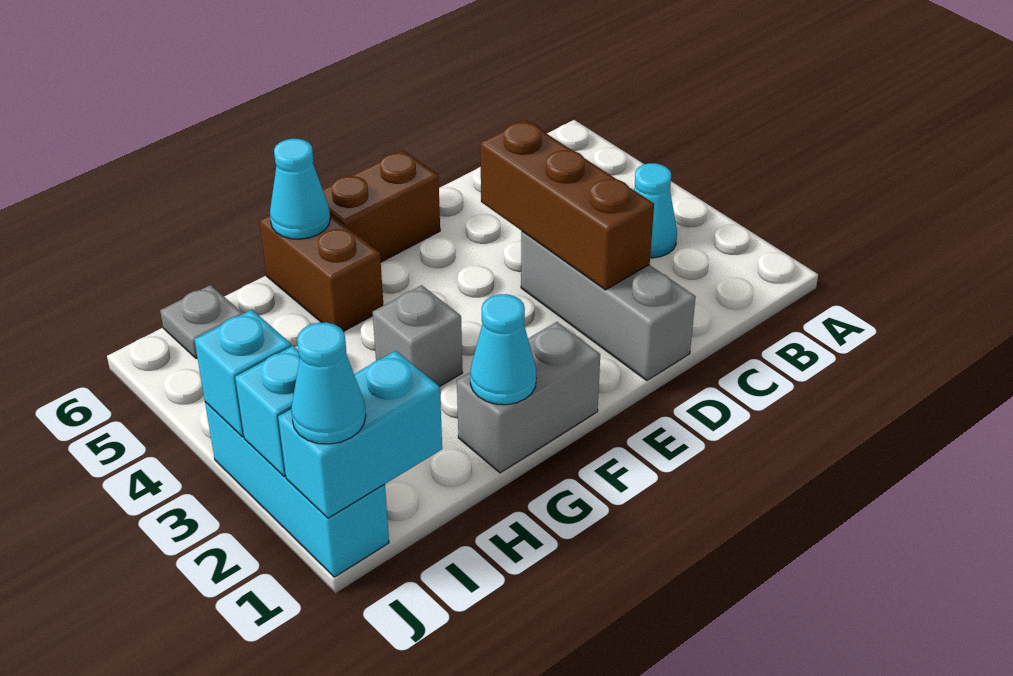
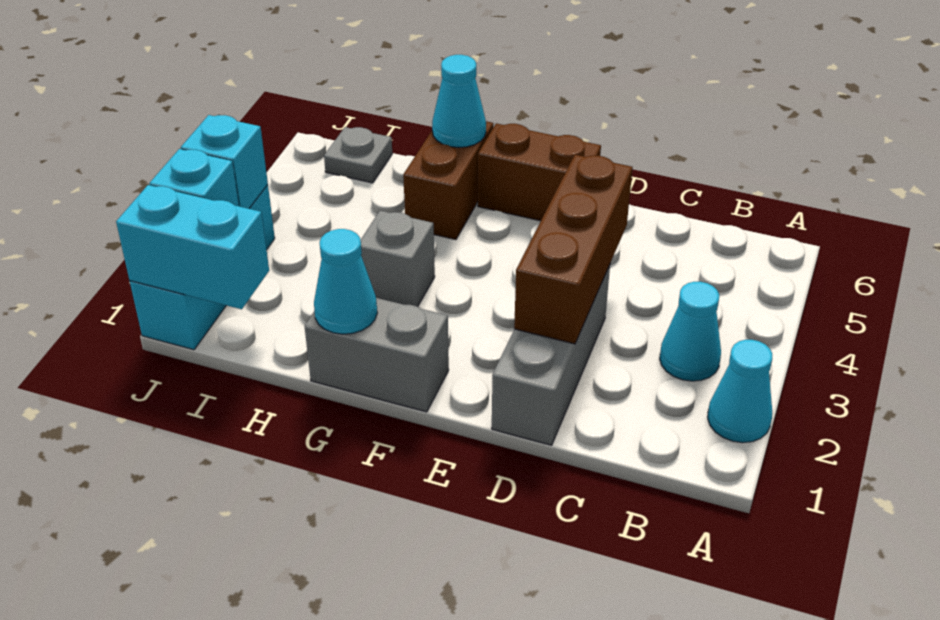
cyan 1x1 cone [291,322,366,444] -> cyan 1x1 cone moved to [708,340,772,443]

